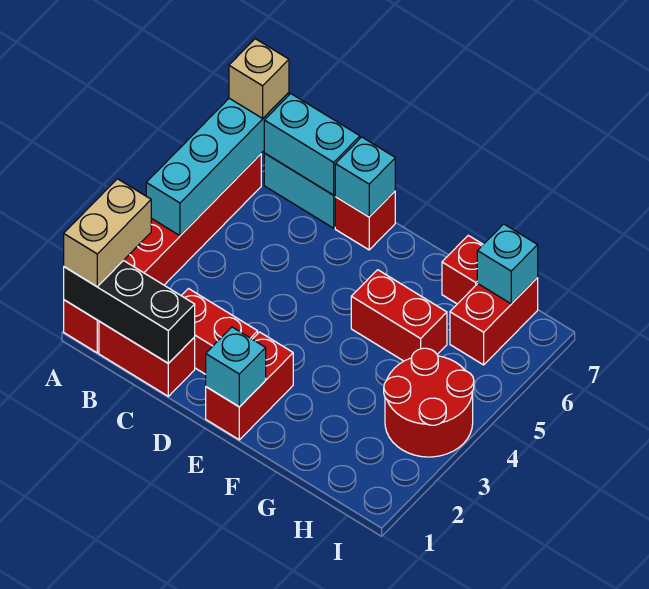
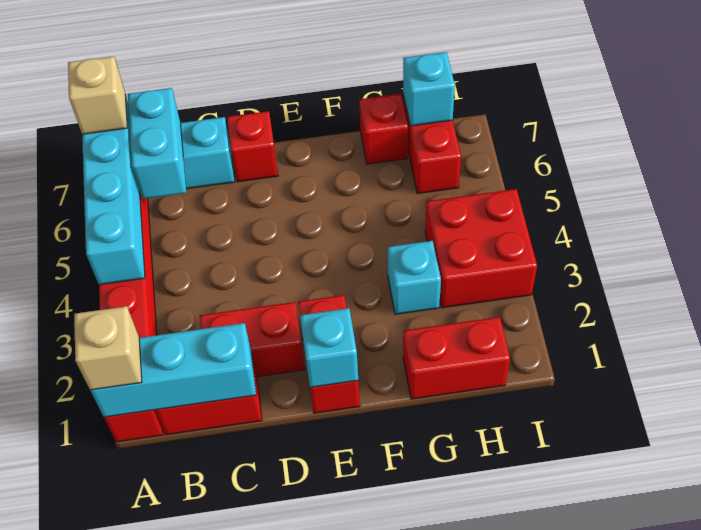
black 1x3 brick [64,260,195,363] -> cyan 1x3 brick [91,323,256,417]
tan 1x2 brick [64,179,151,286] -> tan 1x1 brick [74,306,142,390]
cyan 1x2 brick [264,94,360,195] -> cyan 1x2 brick turned to [128,88,186,199]
cyan 1x1 brick [335,137,395,217] -> cyan 1x1 brick moved to [388,241,441,314]
red 1x2 brick [351,270,447,361] -> red 1x2 brick moved to [403,317,510,399]
red 2x2 round brick [384,348,474,457] -> red 2x2 brick [425,189,537,308]

